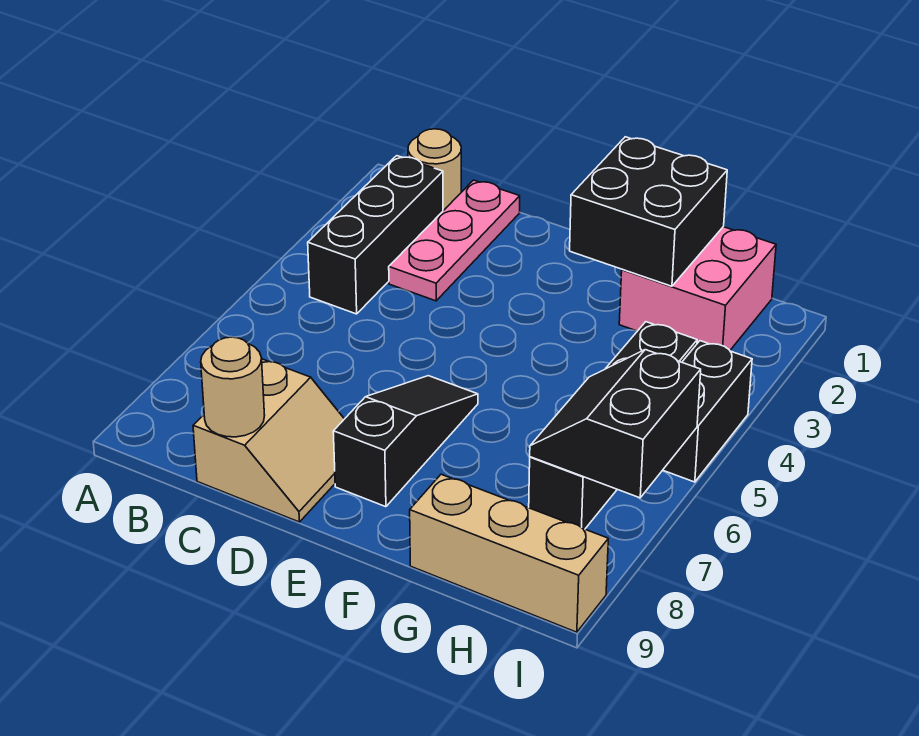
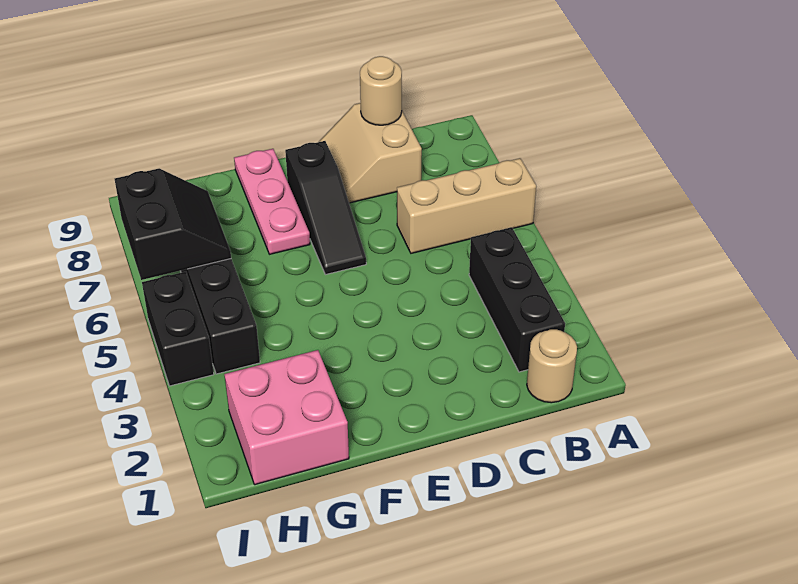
pink 1x3 plate [389,180,520,301] -> pink 1x3 plate moved to [234,149,310,254]
black 2x2 brick [570,137,727,286] -> none
tan 1x3 brick [410,474,608,632] -> tan 1x3 brick moved to [397,158,536,253]

